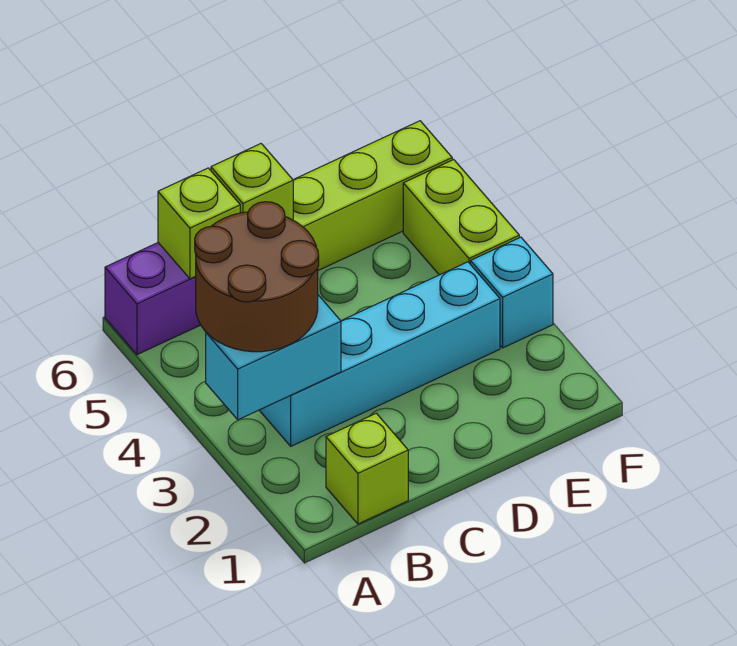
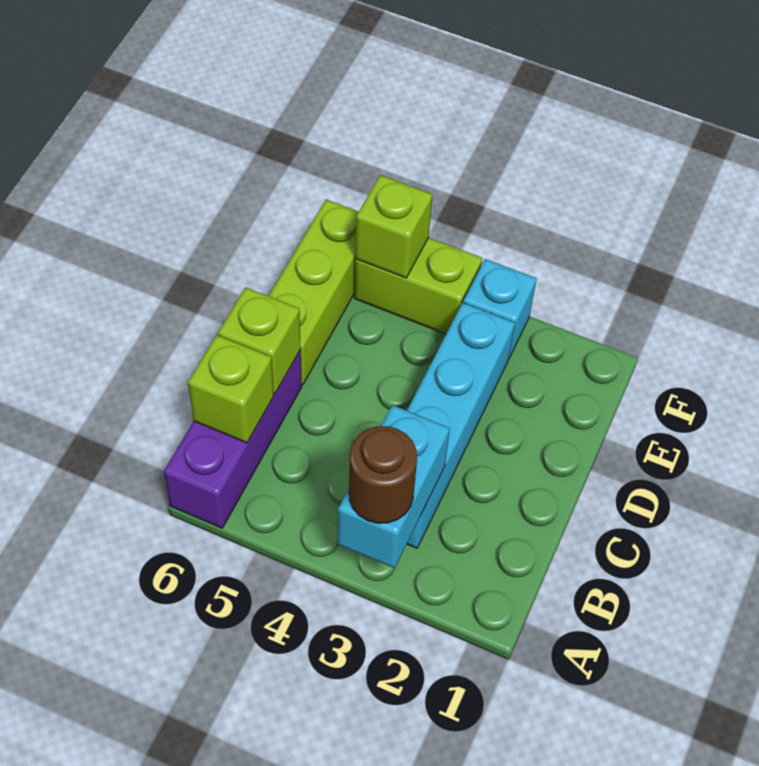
brown 2x2 round brick [195,202,319,352] -> brown 1x1 round brick [349,426,417,523]
lime 1x1 brick [326,413,408,524] -> lime 1x1 brick moved to [355,175,432,278]

